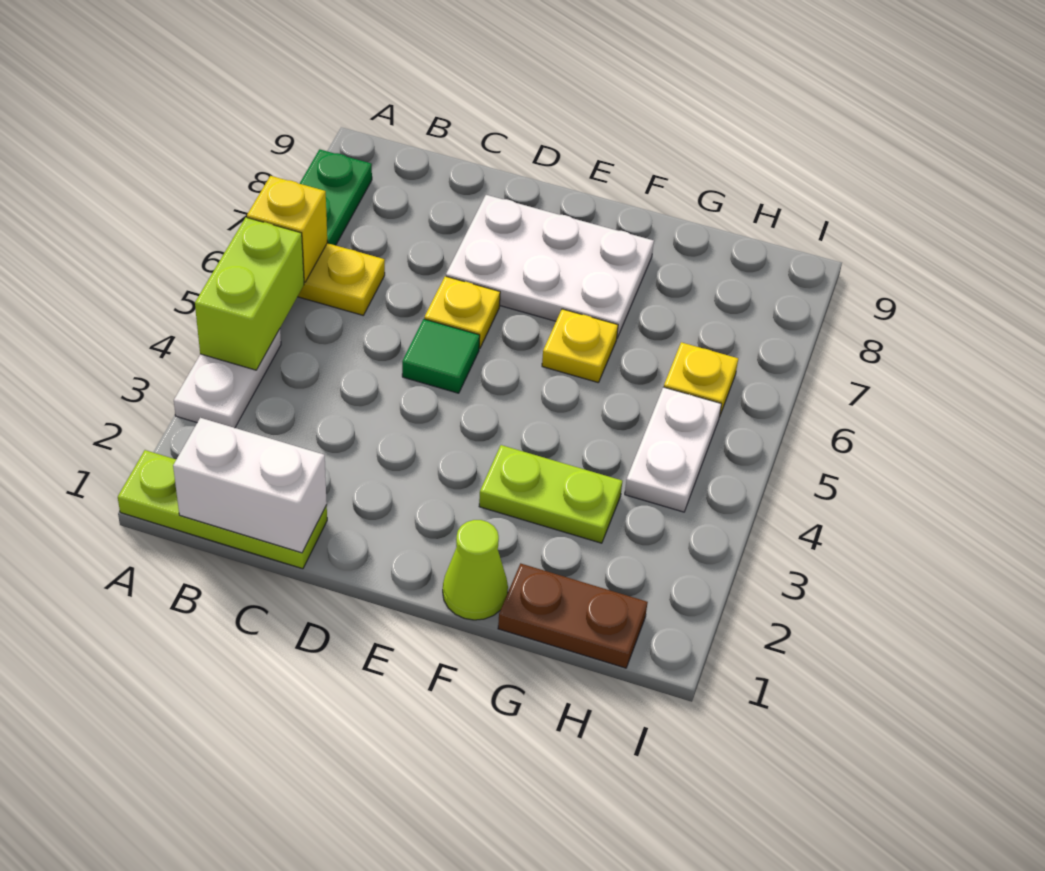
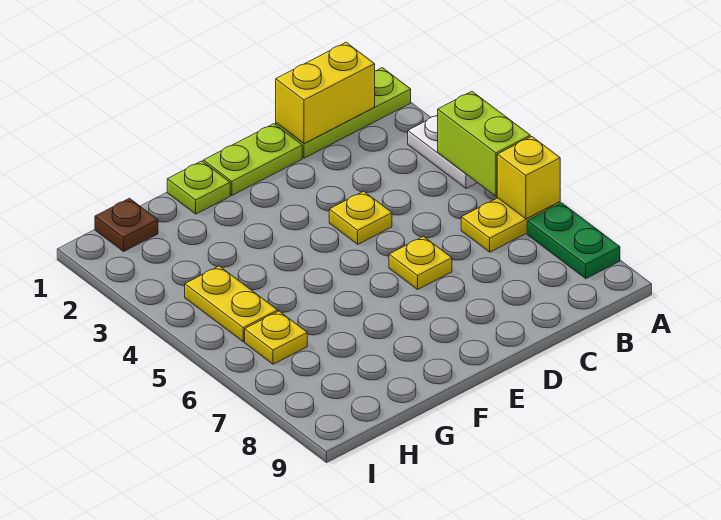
white 1x2 brick [173,418,327,553] -> yellow 1x2 brick [276,42,375,144]
green 1x1 tile [402,319,480,393] -> none
white 2x3 plate [446,195,654,338] -> none
lime 1x1 cone [443,520,508,620] -> lime 1x1 plate [167,161,230,214]
lime 1x2 plate [479,445,622,543] -> lime 1x2 plate moved to [203,124,302,195]
yellow 1x1 plate [542,309,618,383] -> yellow 1x1 plate moved to [329,191,392,244]
brown 1x2 plate [498,563,648,668] -> brown 1x1 plate [95,198,158,251]
white 1x2 plate [625,387,721,512] -> yellow 1x2 plate [185,266,278,342]

